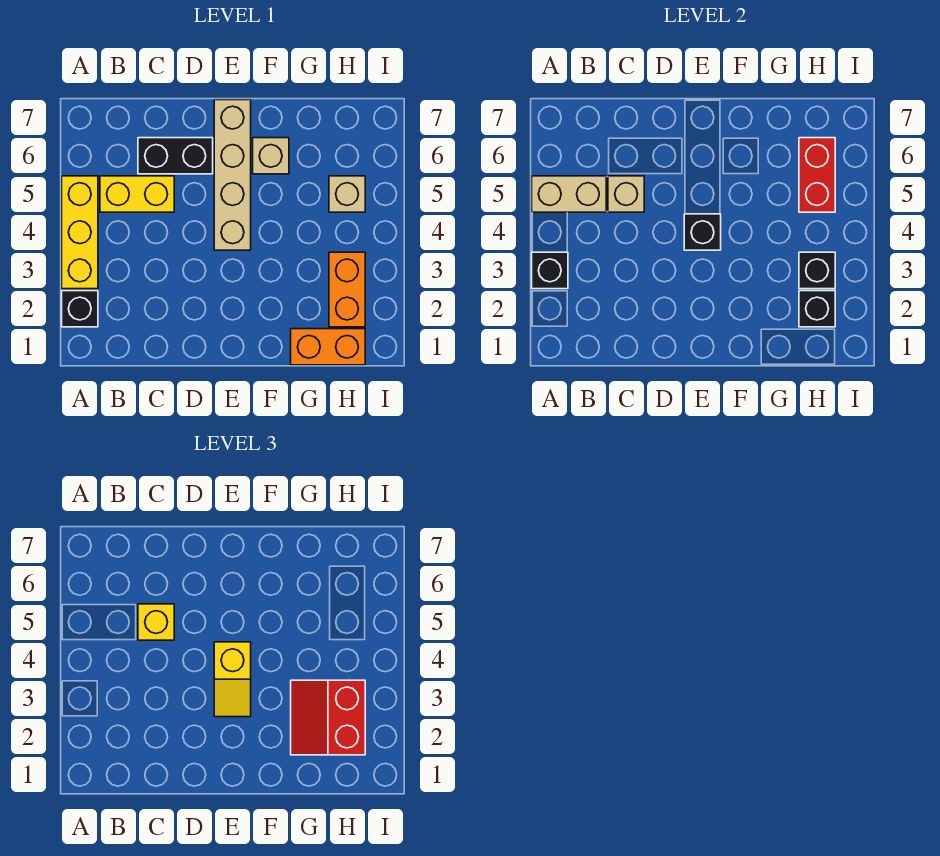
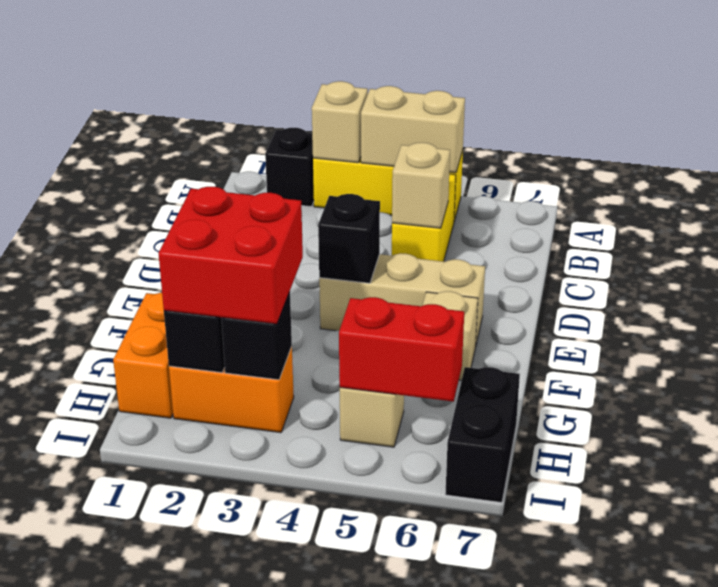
black 1x1 brick [532,252,568,289] -> tan 1x1 brick [312,81,368,163]
tan 1x2 brick [532,176,606,212] -> tan 1x2 brick turned to [361,86,465,173]
yellow 1x1 brick [138,604,174,640] -> none
black 1x2 brick [138,138,213,174] -> black 1x2 brick moved to [445,367,520,503]
yellow 1x2 slope [214,642,251,717] -> none
tan 1x4 brick [214,100,251,250] -> tan 1x3 brick [319,253,485,347]
red 2x2 slope [291,680,365,755] -> red 2x2 brick [158,187,303,324]

